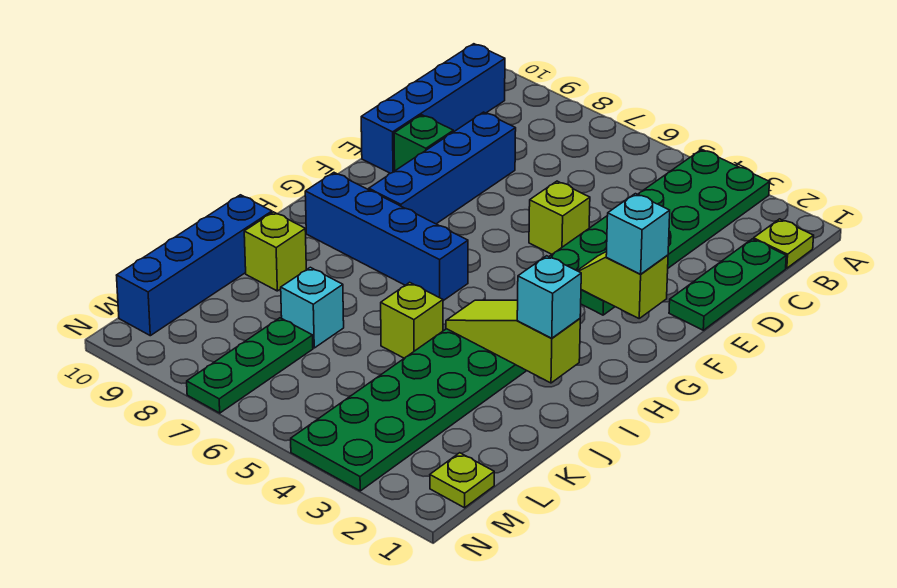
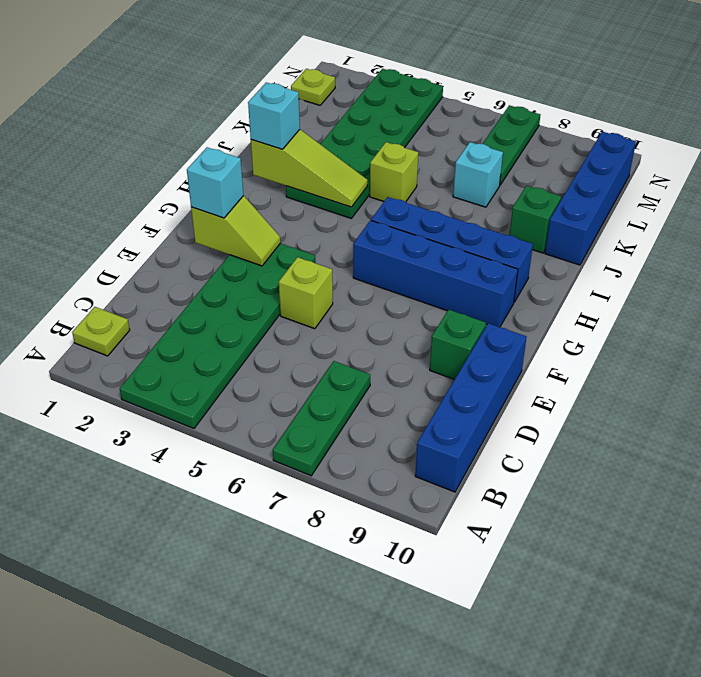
green 1x3 plate [669,239,786,330] -> green 1x3 plate moved to [273,361,370,476]
blue 1x4 brick [369,112,516,224] -> blue 1x4 brick turned to [353,220,518,327]
lime 1x1 brick [244,212,306,291] -> green 1x1 brick [510,186,561,253]

